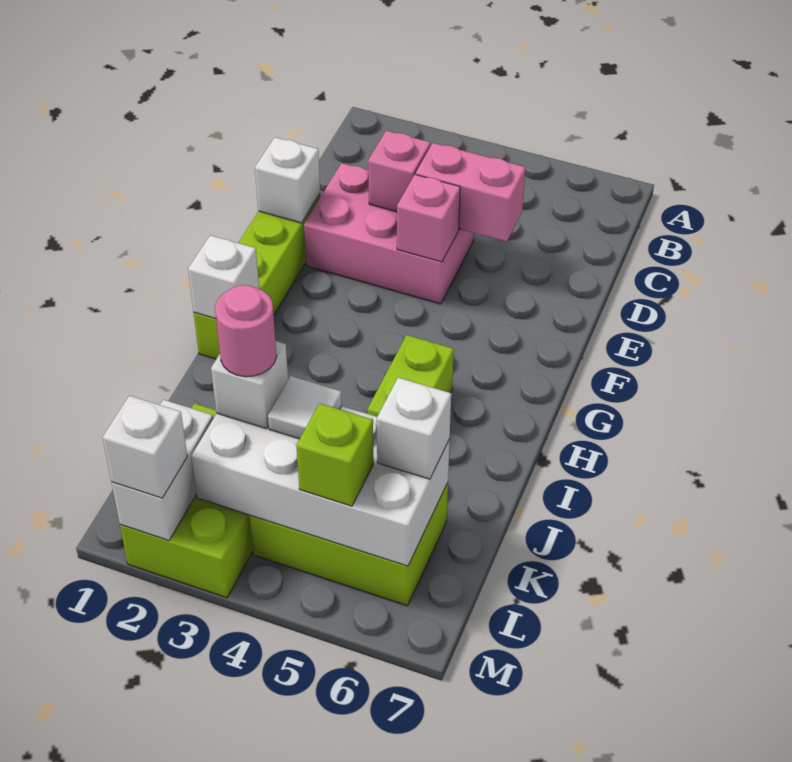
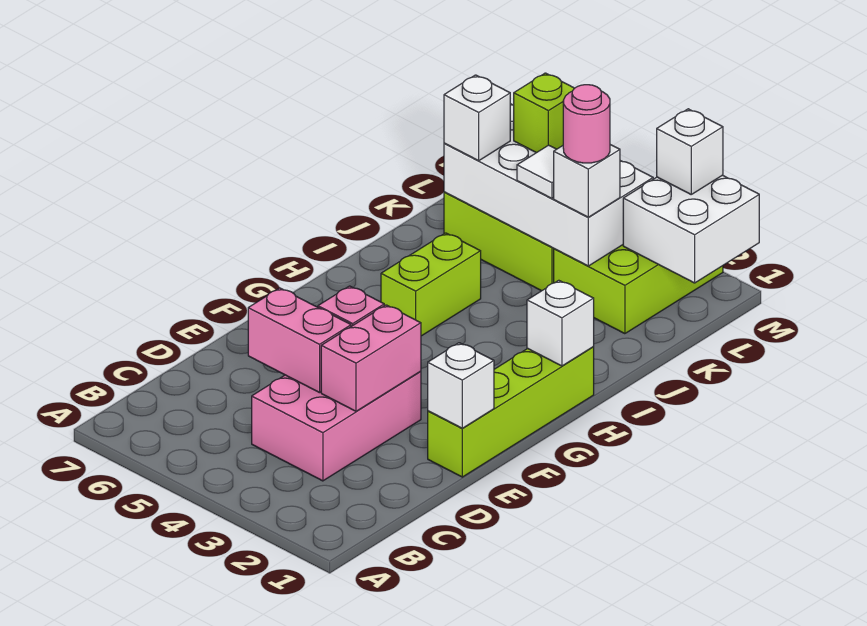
pink 2x3 brick [304,163,474,304] -> pink 2x3 brick turned to [252,371,421,481]
pink 1x1 brick [368,131,430,212] -> pink 1x2 brick [321,305,421,411]
white 1x2 brick [112,400,213,541] -> white 2x2 brick [623,175,759,283]

